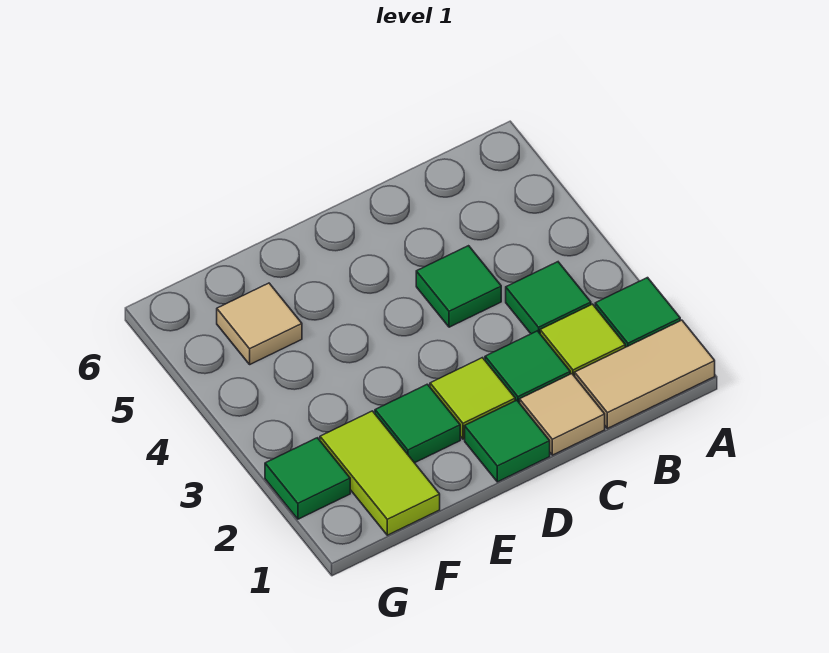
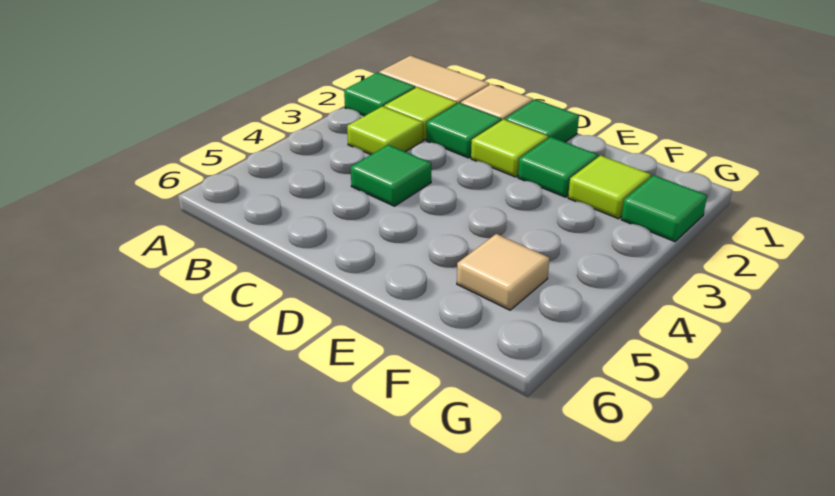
green 1x1 tile [506,262,591,334] -> lime 1x1 tile [347,106,423,155]
lime 1x2 tile [320,411,440,535] -> lime 1x1 tile [568,155,651,219]

